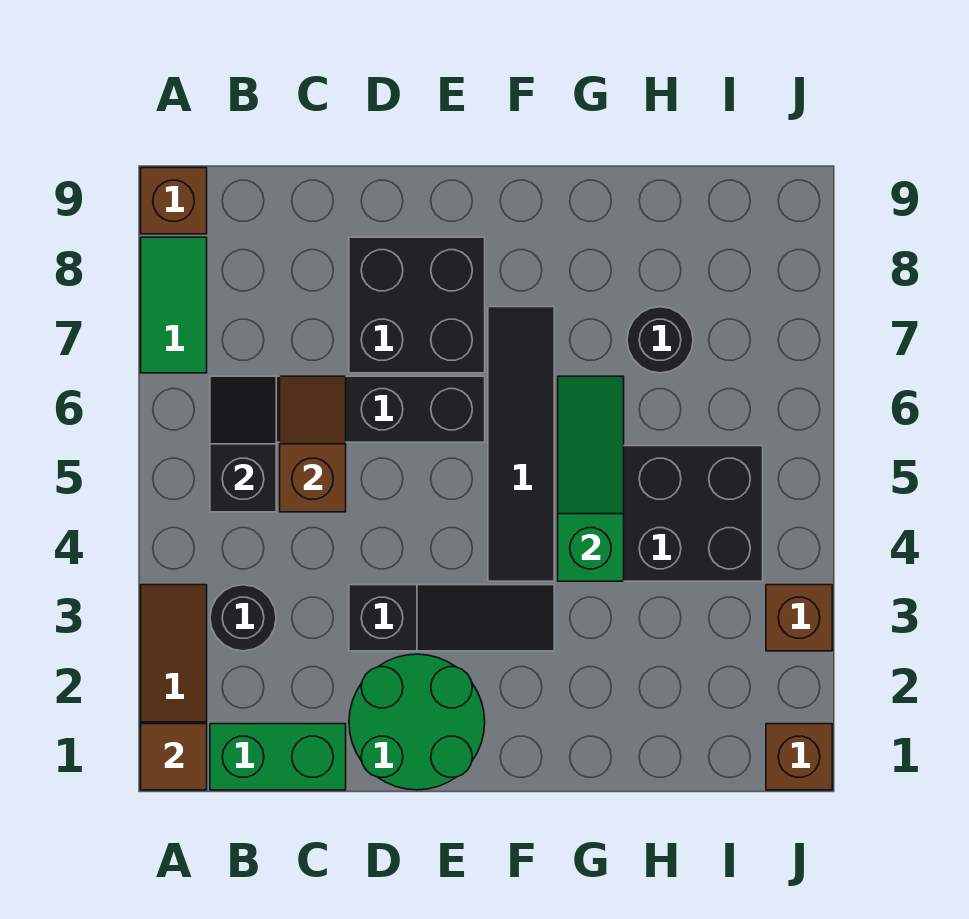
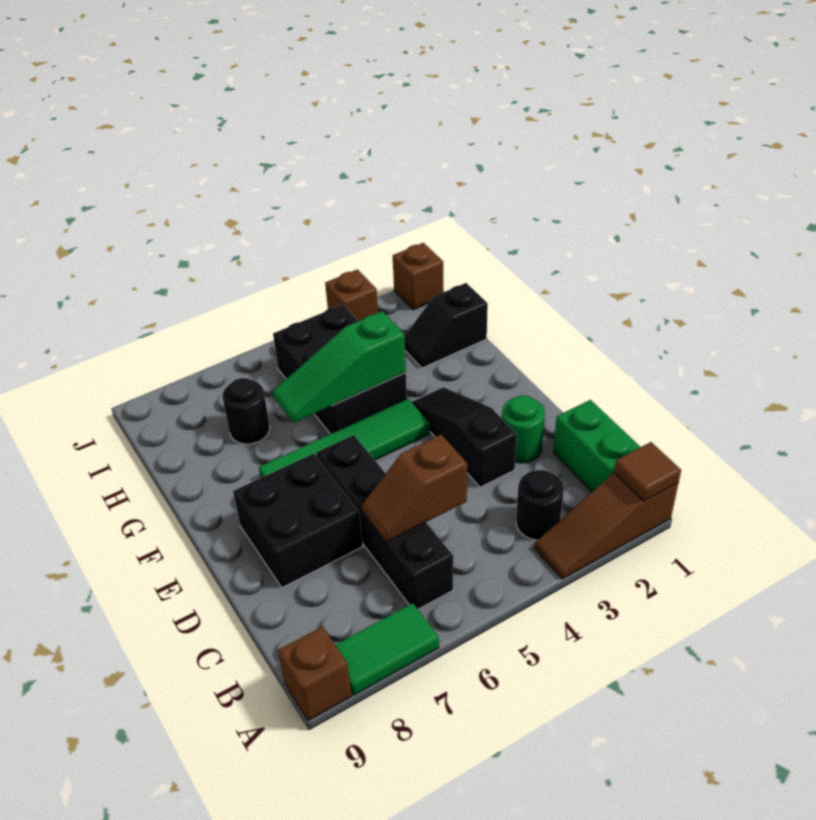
black 1x2 slope [210,376,276,512] -> black 1x2 slope moved to [404,283,488,368]
green 2x2 round brick [349,654,485,790] -> green 1x1 round brick [502,396,545,463]
black 1x4 tile [488,307,554,581] -> green 1x4 tile [259,399,430,478]

